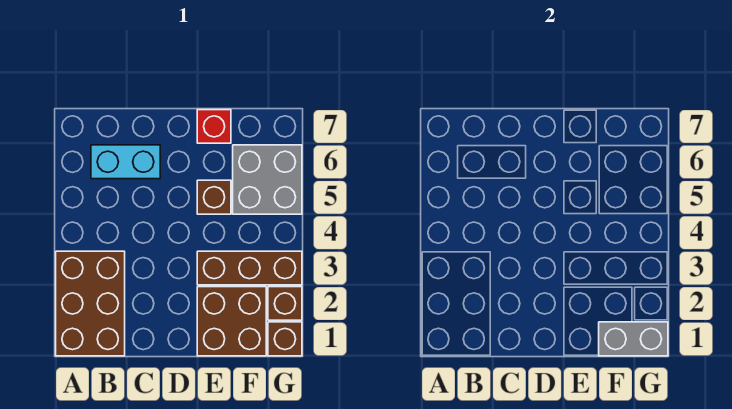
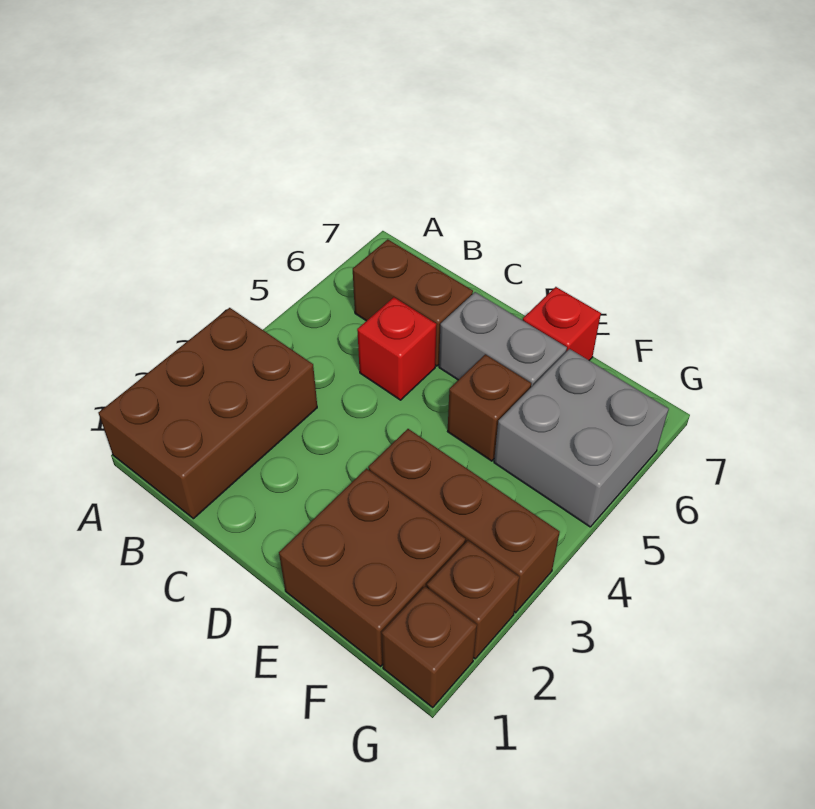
cyan 1x2 brick [91,145,160,179] -> brown 1x2 brick [353,239,473,366]
none -> red 1x1 brick [357,297,437,400]
grey 1x2 brick [599,322,668,356] -> grey 1x2 brick moved to [439,292,567,387]

